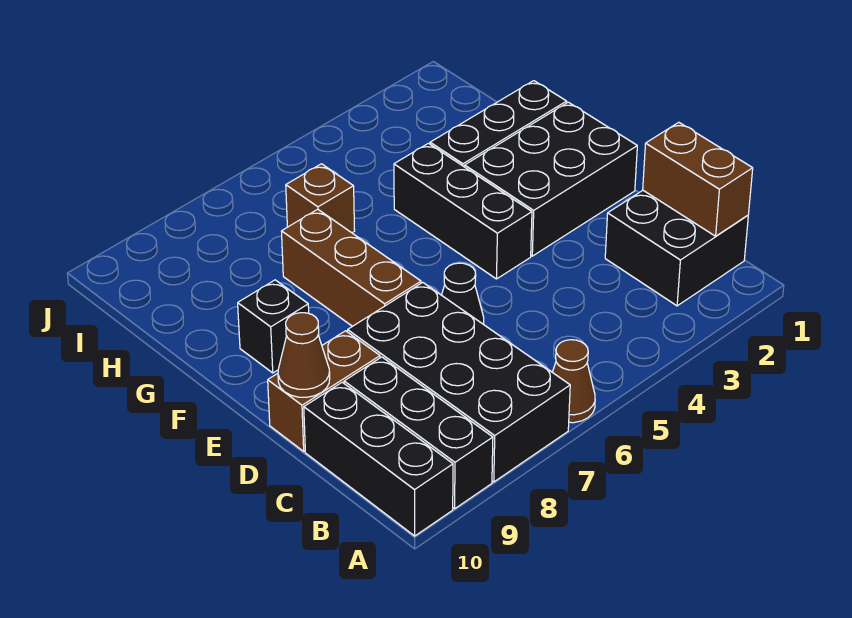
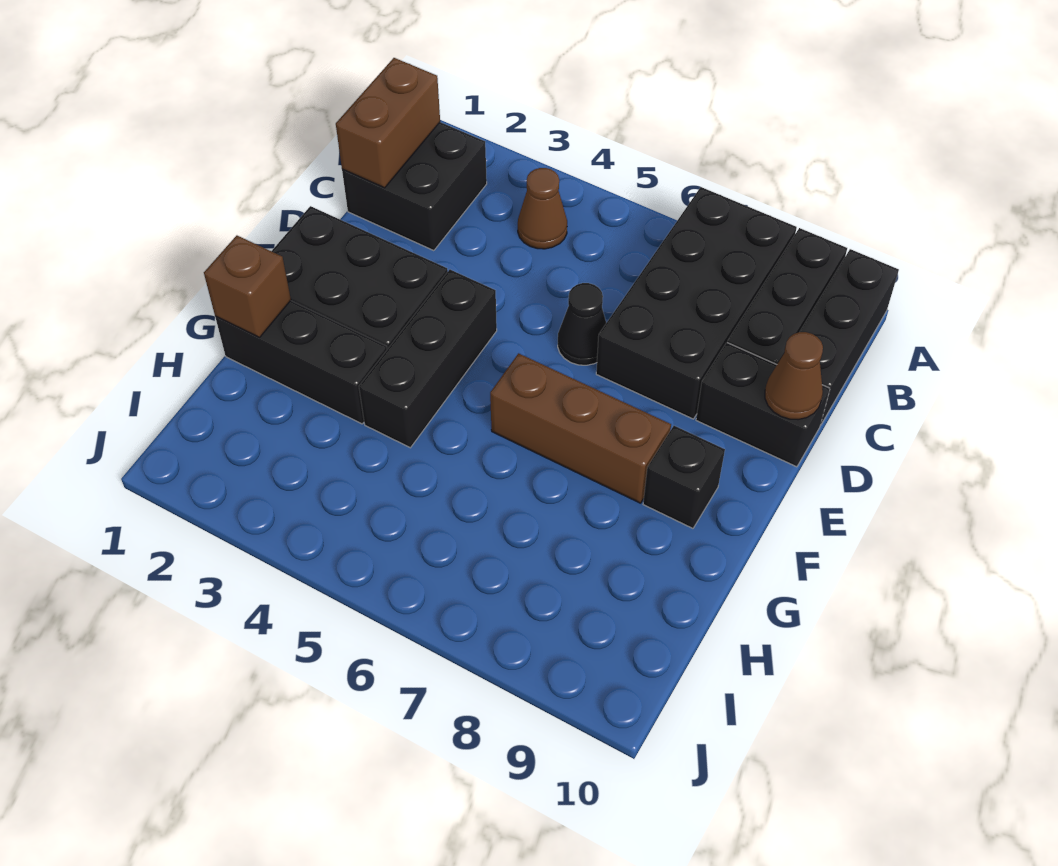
brown 1x1 cone [552,340,595,423] -> brown 1x1 cone moved to [518,168,567,249]
brown 1x2 brick [268,331,380,451] -> black 1x2 brick [696,343,830,467]
brown 1x3 brick [282,209,421,326] -> brown 1x3 brick turned to [490,353,671,503]
brown 1x1 brick [286,164,355,233] -> brown 1x1 brick moved to [204,236,291,337]

